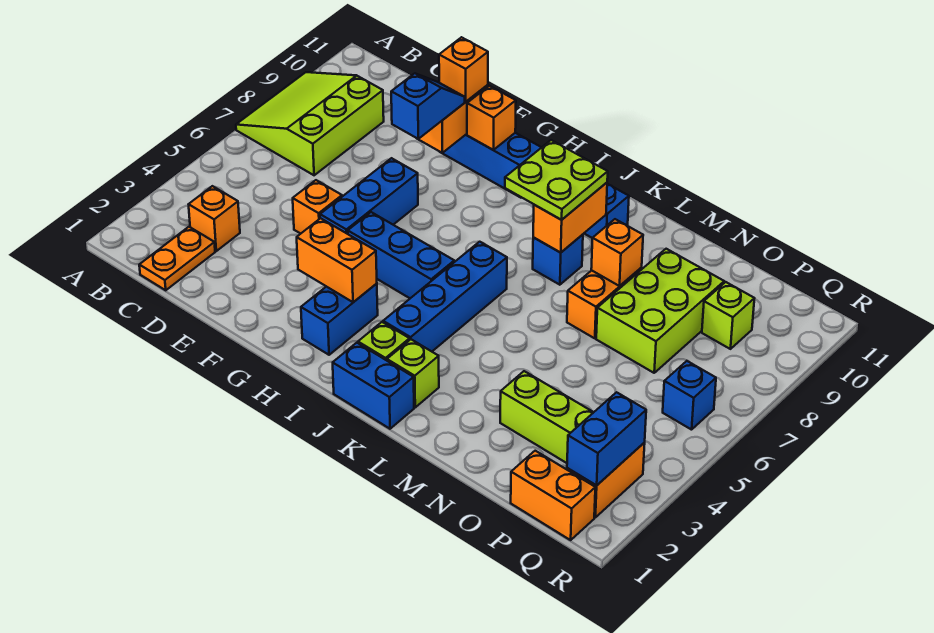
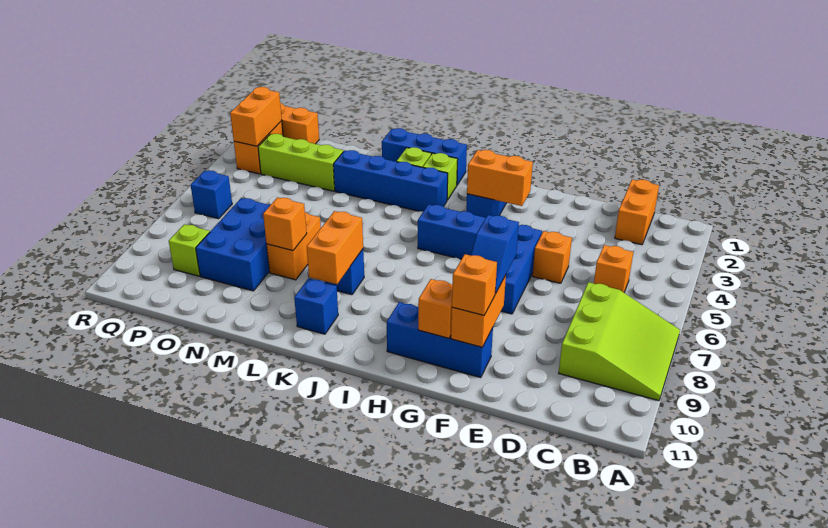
orange 1x2 plate [139,227,215,290] -> orange 1x2 brick [615,179,659,245]
orange 1x1 brick [189,186,240,251] -> orange 1x1 brick moved to [594,245,633,292]
blue 1x2 brick [333,343,414,429] -> blue 1x3 brick [382,128,467,185]
blue 1x4 brick [383,242,507,351] -> blue 1x4 brick turned to [333,150,448,211]
lime 2x2 plate [505,140,608,220] -> none
lime 2x3 brick [596,249,724,373] -> blue 2x3 brick [196,198,270,291]
blue 1x2 brick [567,392,646,486] -> orange 1x2 brick [230,87,282,146]

